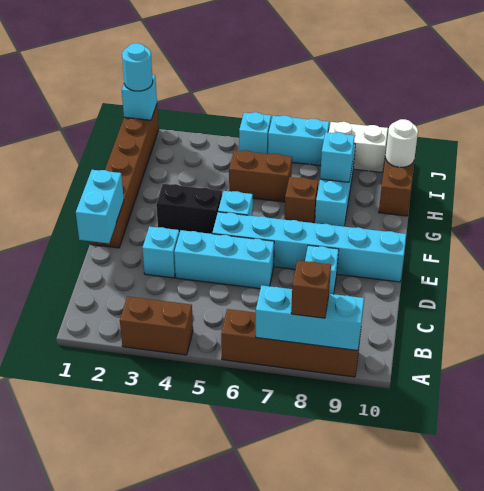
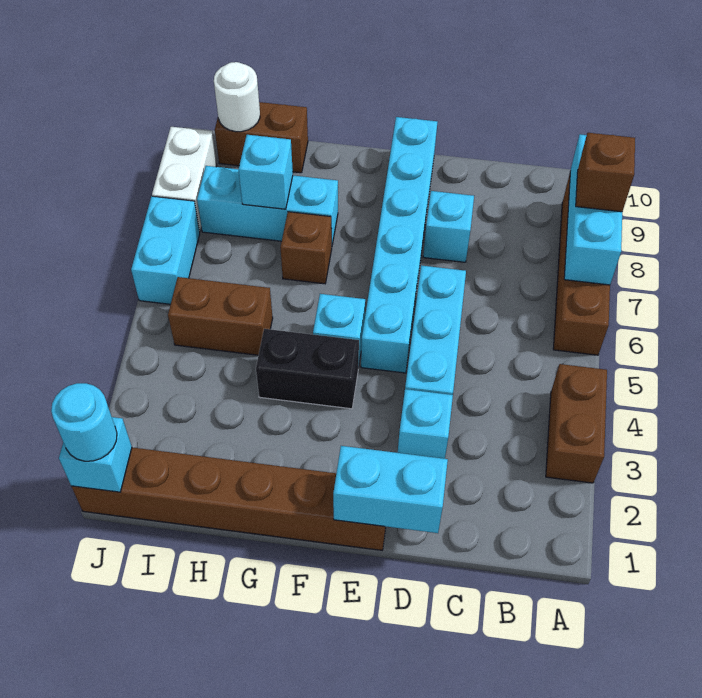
black 1x2 brick [156,184,222,234] -> black 1x2 brick turned to [256,329,359,409]
brown 1x2 brick [229,150,292,202] -> brown 1x2 brick turned to [168,277,273,355]
cyan 1x1 brick [239,112,271,154] -> none

